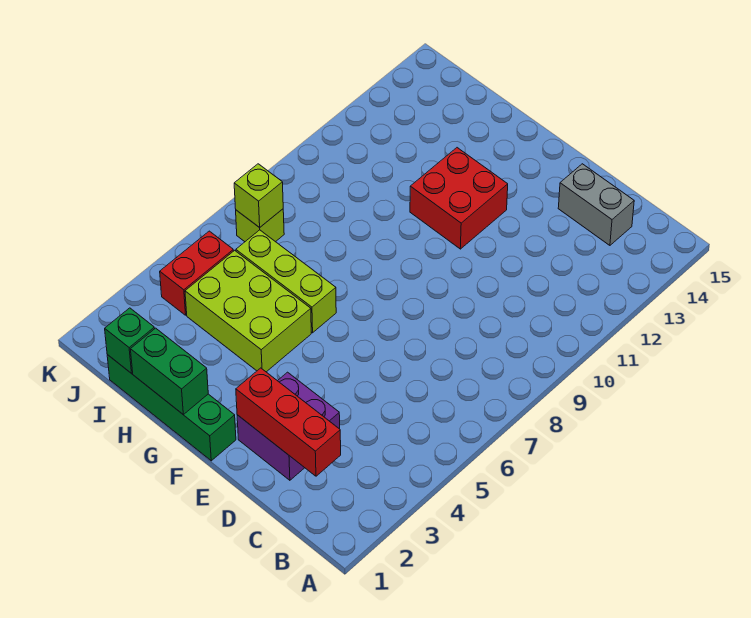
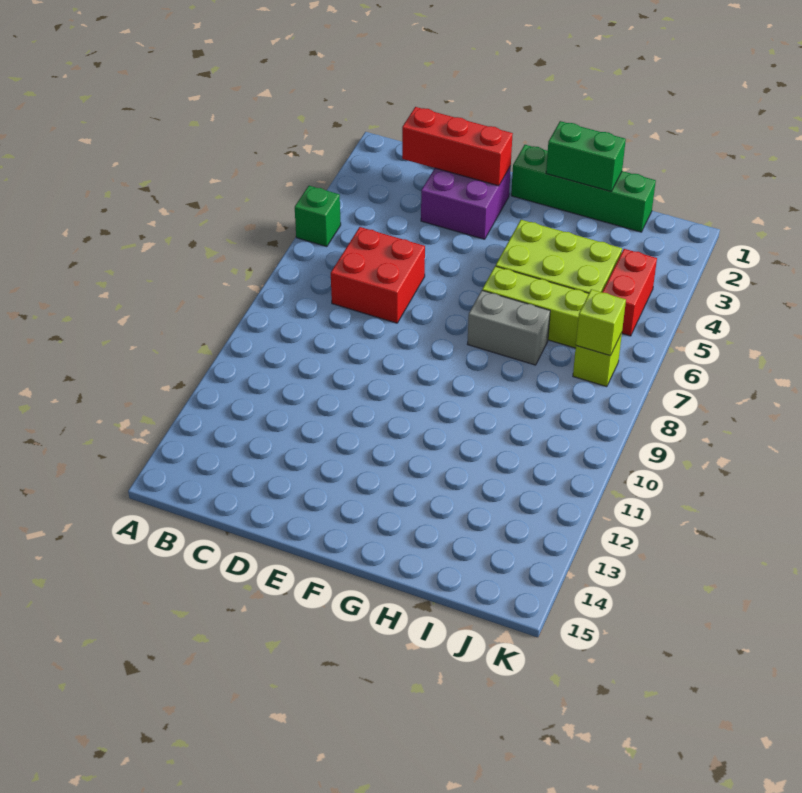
grey 1x2 brick [558,164,634,245] -> grey 1x2 brick moved to [468,291,550,365]
red 2x2 brick [410,148,508,249] -> red 2x2 brick moved to [331,227,425,323]
green 1x1 brick [105,308,155,374] -> green 1x1 brick moved to [295,186,341,247]

